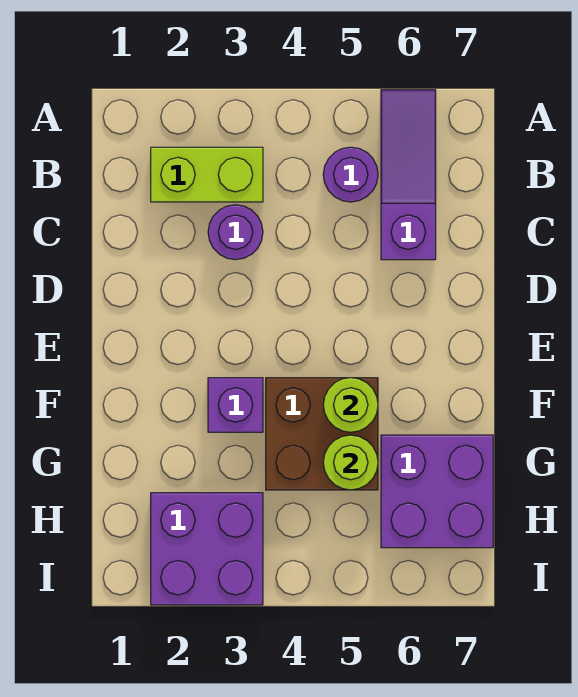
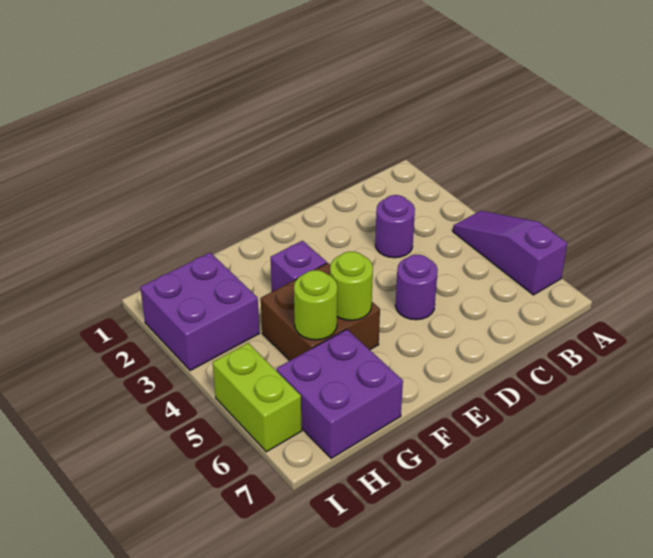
purple 1x3 slope [381,90,436,260] -> purple 1x3 slope turned to [453,211,567,295]
lime 1x2 brick [151,147,263,202] -> lime 1x2 brick moved to [213,343,302,452]
purple 1x1 round brick [323,147,378,202] -> purple 1x1 round brick moved to [395,255,438,320]

